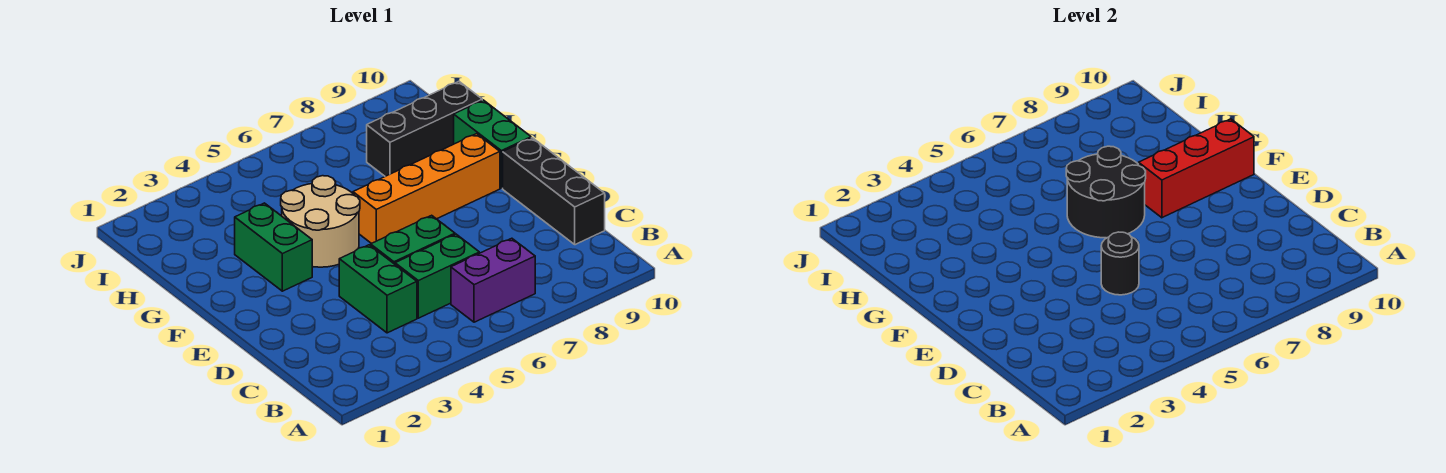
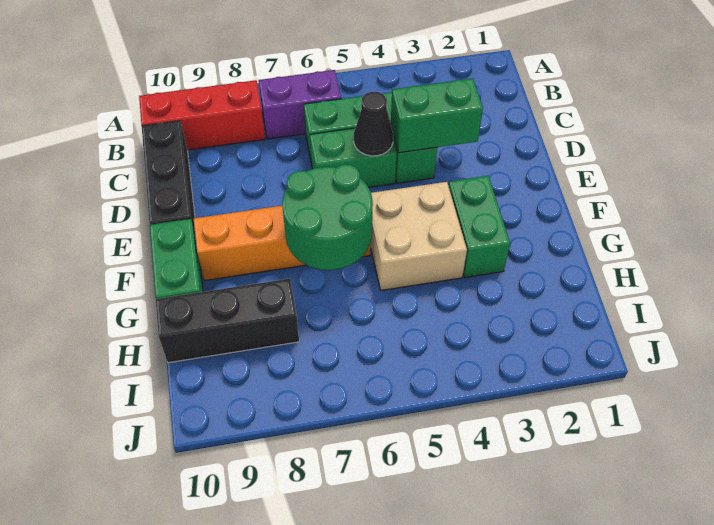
none -> green 1x2 brick [390,78,483,153]
black 1x1 round brick [1101,232,1139,295] -> black 1x1 cone [354,92,393,156]
tan 2x2 round brick [281,176,360,267] -> tan 2x2 brick [371,182,467,290]
black 2x2 round brick [1066,146,1146,238] -> green 2x2 round brick [282,164,373,270]
red 1x3 brick [1139,119,1254,218] -> red 1x3 brick moved to [139,80,265,150]

